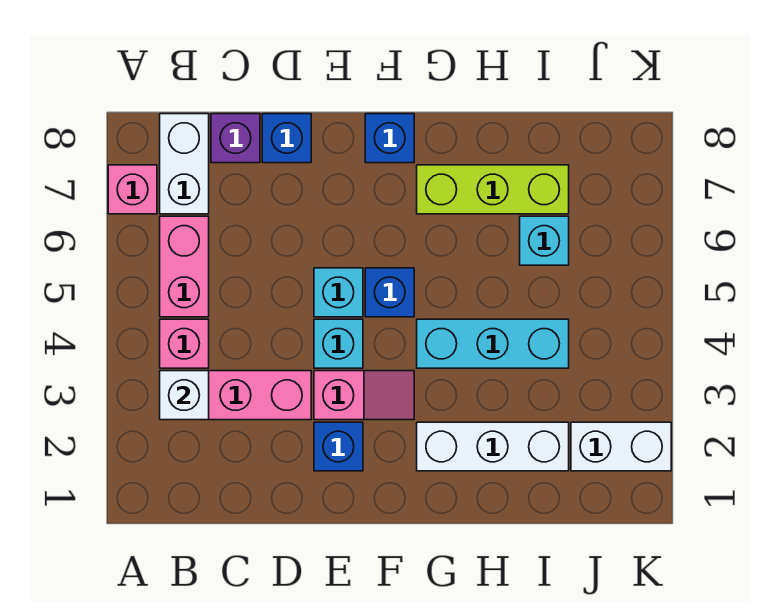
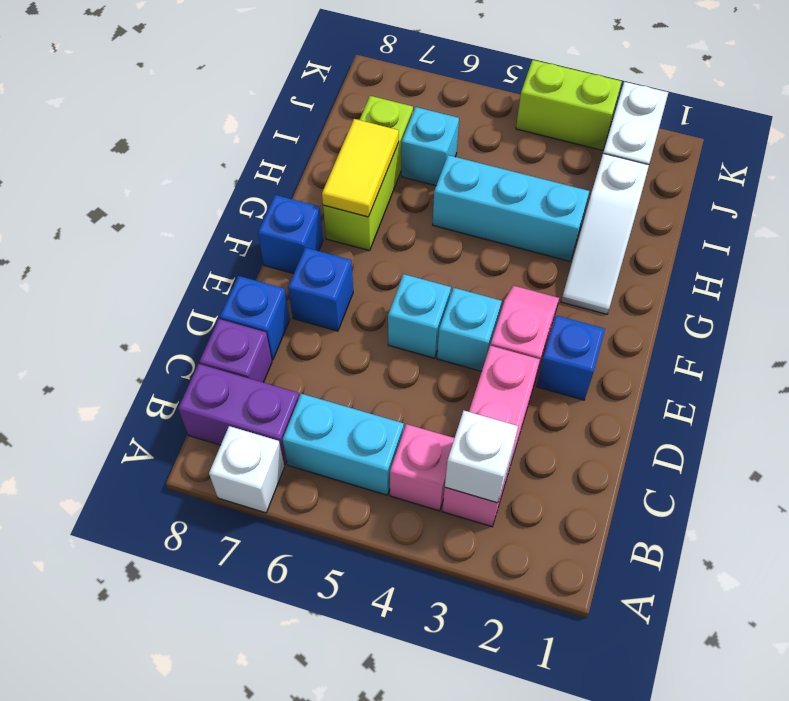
pink 1x1 brick [108,165,157,214] -> white 1x1 brick [209,426,284,513]
pink 1x2 brick [160,216,209,317] -> cyan 1x2 brick [283,394,404,495]
white 1x2 brick [160,114,209,214] -> purple 1x2 brick [178,364,299,464]
blue 1x1 brick [365,268,414,317] -> blue 1x1 brick moved to [288,248,353,331]
white 1x3 brick [417,422,569,471] -> white 1x3 slope [561,154,649,314]
cyan 1x3 brick [417,319,569,368] -> cyan 1x3 brick turned to [433,155,589,261]
none -> yellow 1x2 tile [322,119,399,217]
none -> lime 1x2 brick [516,60,622,150]

